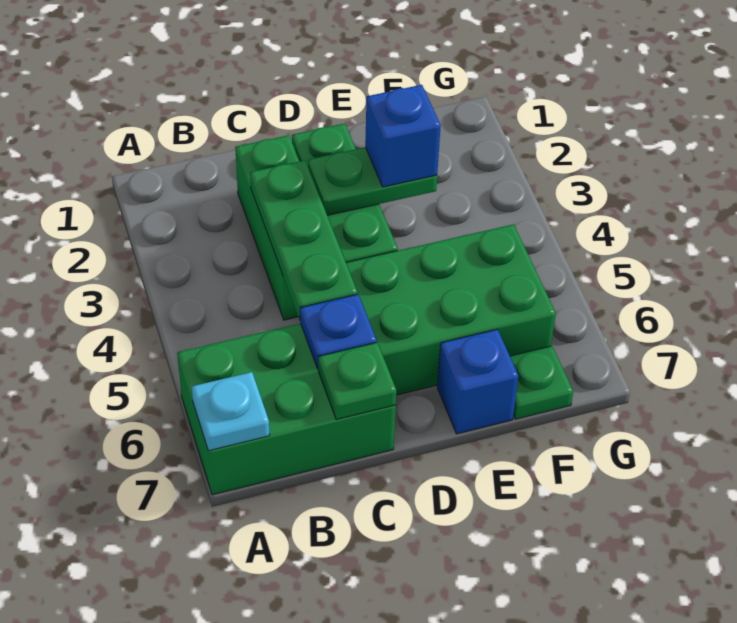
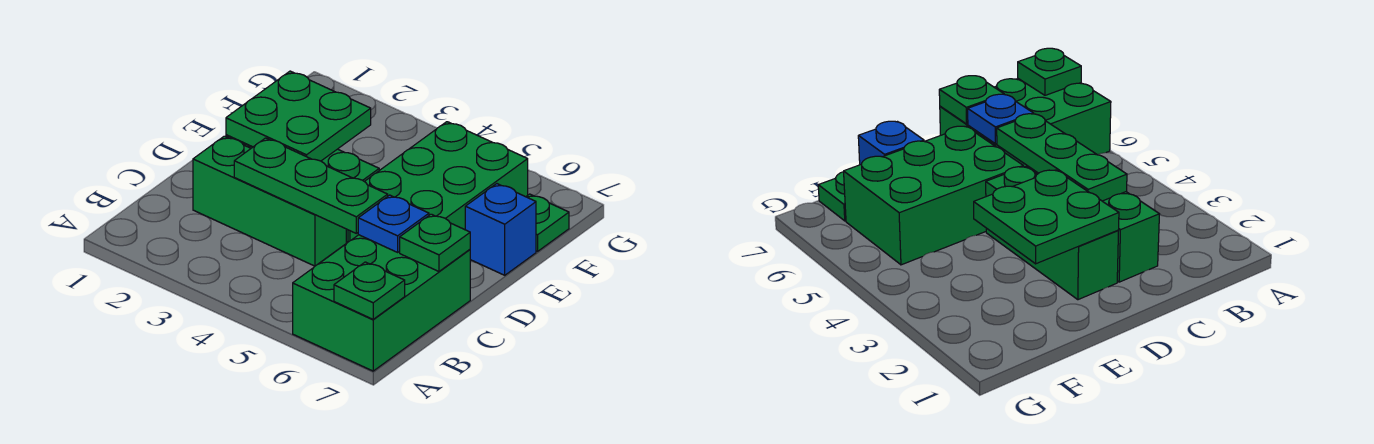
cyan 1x1 plate [192,372,270,451] -> green 1x1 plate [334,262,405,319]
green 1x2 plate [308,147,437,215] -> green 2x2 plate [226,71,371,161]
blue 1x1 brick [365,85,441,187] -> none

